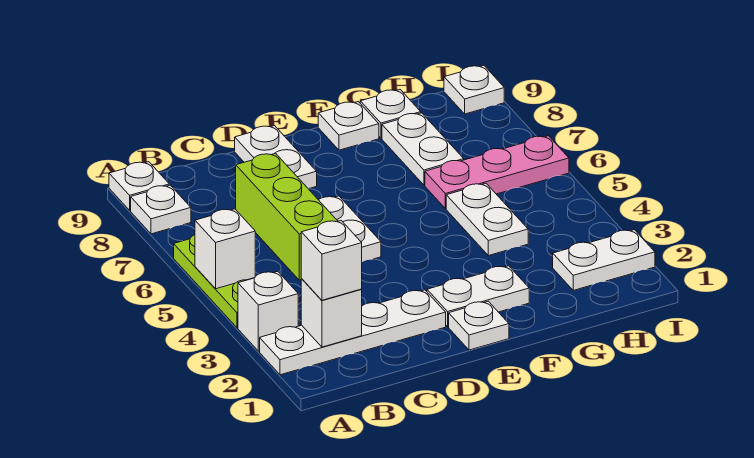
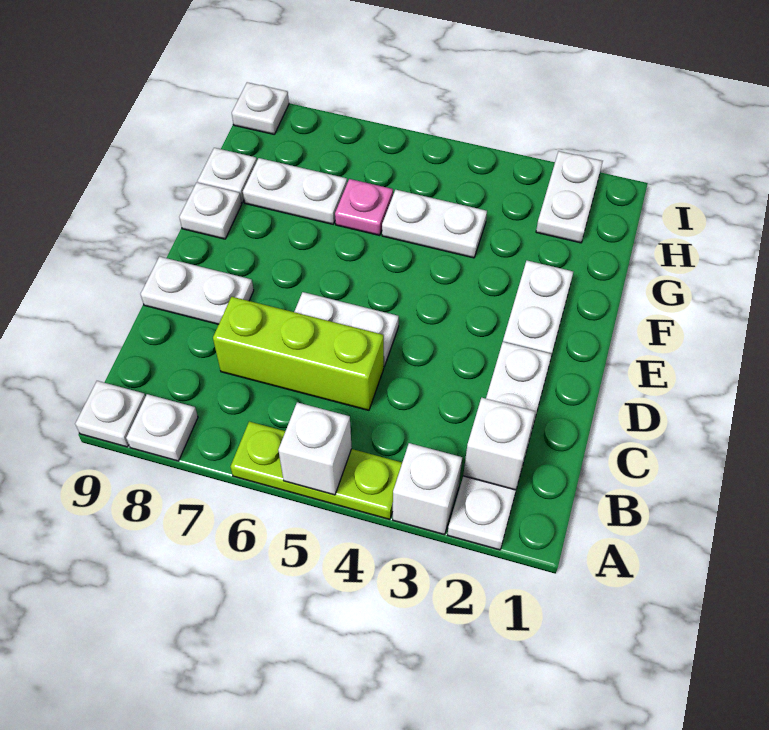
white 1x1 brick [301,221,362,300] -> none
white 1x1 plate [449,301,509,350] -> none
pink 1x3 plate [425,136,569,209] -> pink 1x1 plate [335,179,393,236]

